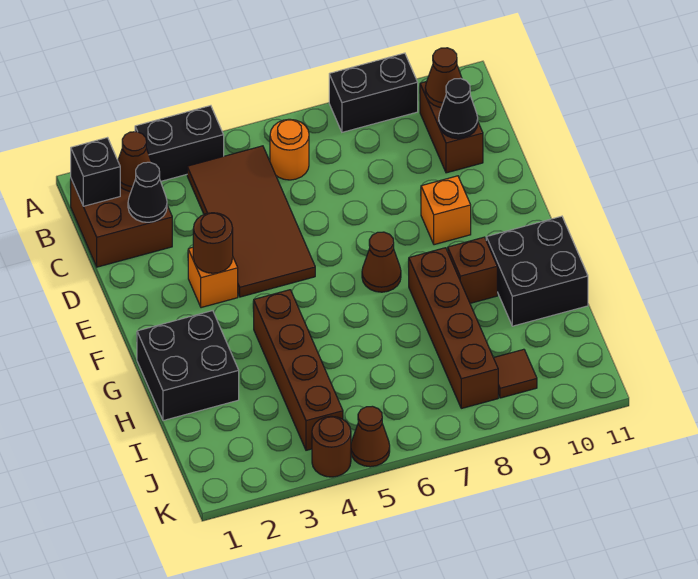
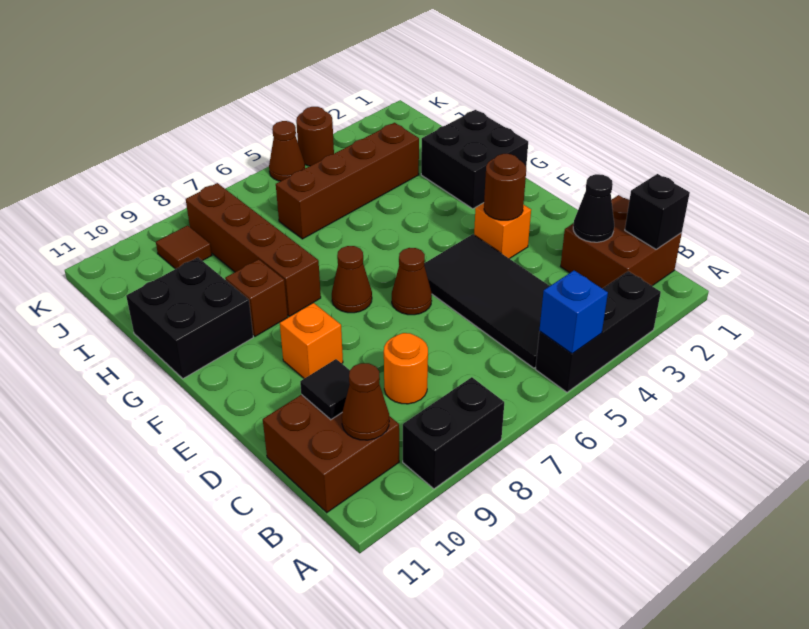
black 1x2 brick [135,106,224,181] -> black 1x3 brick [535,271,661,392]
none -> blue 1x1 brick [539,270,608,354]
brown 1x1 cone [118,132,151,191] -> brown 1x1 cone moved to [392,248,432,315]
brown 2x4 tile [187,146,315,297] -> black 2x4 tile [424,234,549,368]
orange 1x1 round brick [270,119,309,180] -> orange 1x1 round brick moved to [384,333,428,404]
brown 1x2 brick [420,82,483,173] -> brown 2x2 brick [263,395,399,513]
black 1x1 cone [439,78,478,139] -> black 1x1 tile [300,359,350,420]
brown 1x4 brick [254,290,343,450] -> brown 1x4 brick turned to [276,123,419,239]

